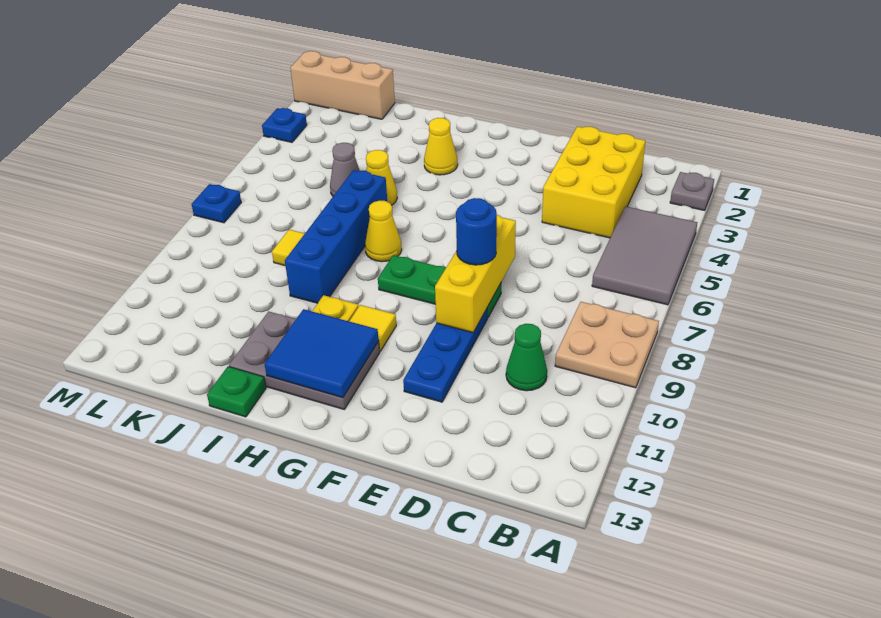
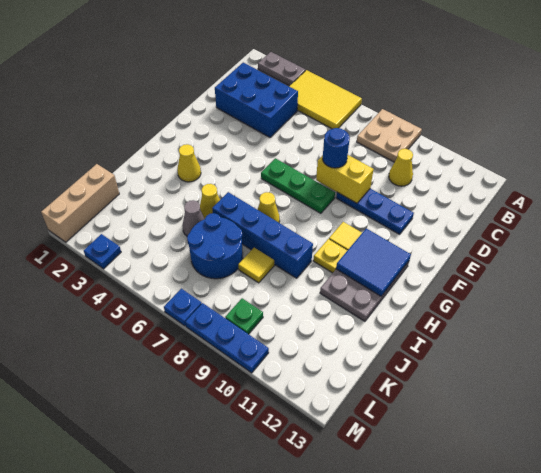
grey 1x1 plate [670,172,714,210] -> grey 1x2 plate [258,52,306,86]
grey 2x3 tile [592,206,697,305] -> yellow 2x3 tile [289,70,362,129]
yellow 2x3 brick [542,127,645,238] -> blue 2x3 brick [215,63,298,137]
green 1x1 cone [506,324,547,391] -> yellow 1x1 cone [389,149,413,186]
yellow 1x3 brick [435,215,516,333] -> yellow 1x2 brick [316,155,374,203]
green 1x3 plate [378,255,501,318] -> green 1x3 plate turned to [261,158,335,213]
green 1x1 plate [207,367,266,417] -> green 1x1 plate moved to [225,298,263,334]
none -> blue 2x2 round brick [187,213,243,279]
none -> blue 1x3 plate [185,303,269,373]

